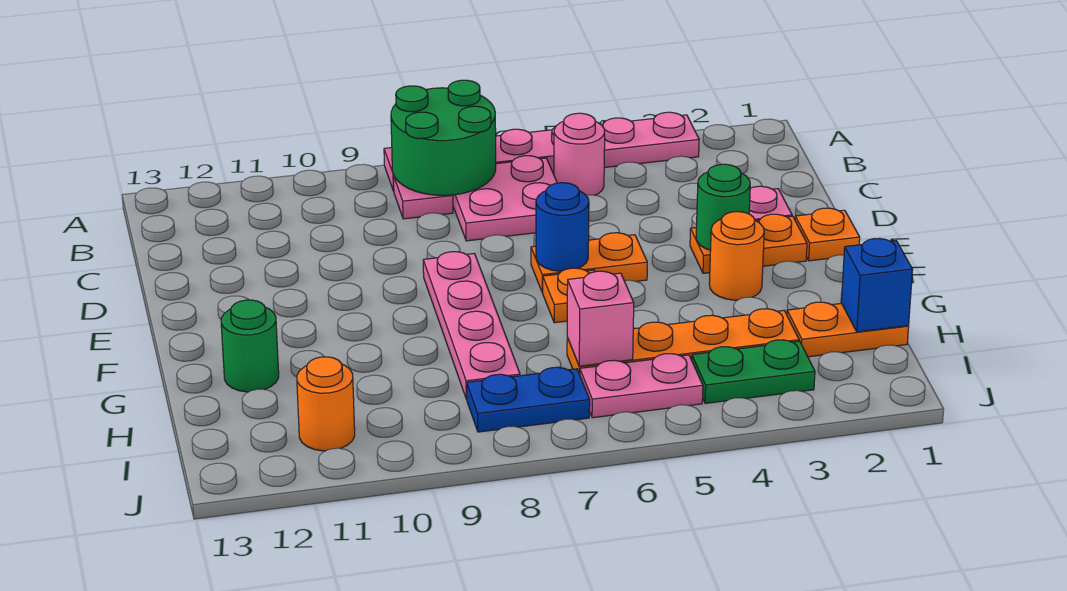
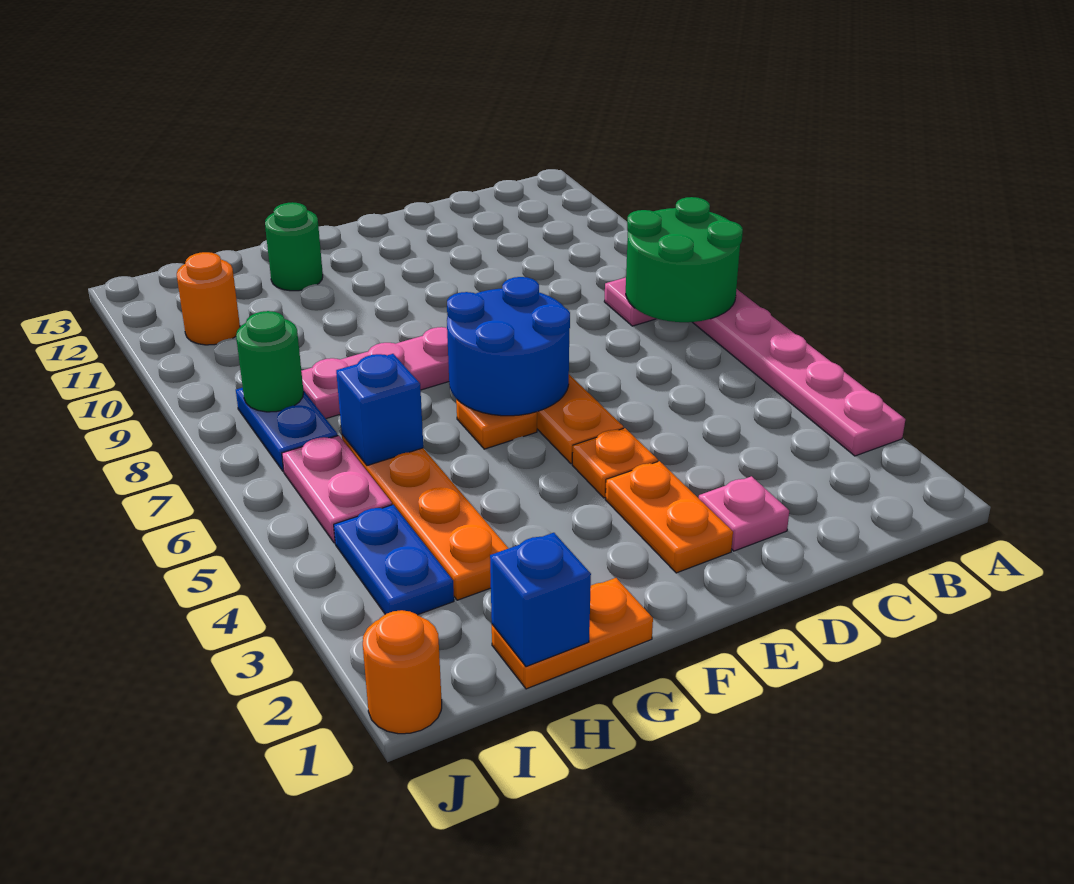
pink 1x1 round brick [554,113,605,195] -> none
pink 2x2 plate [453,156,557,241] -> none
orange 1x1 plate [795,208,860,261] -> orange 1x1 plate moved to [572,428,658,498]
green 1x1 round brick [696,164,750,250] -> green 1x1 round brick moved to [236,311,303,412]
blue 1x1 round brick [536,183,589,271] -> blue 2x2 round brick [447,277,570,416]
orange 1x1 round brick [709,212,764,300] -> orange 1x1 round brick moved to [363,610,442,734]
orange 1x2 plate [787,302,909,357] -> orange 1x2 plate turned to [492,578,653,689]
pink 1x1 brick [567,271,634,366] -> blue 1x1 brick [336,354,423,466]
green 1x2 plate [692,340,815,403] -> blue 1x2 plate [334,505,454,615]

